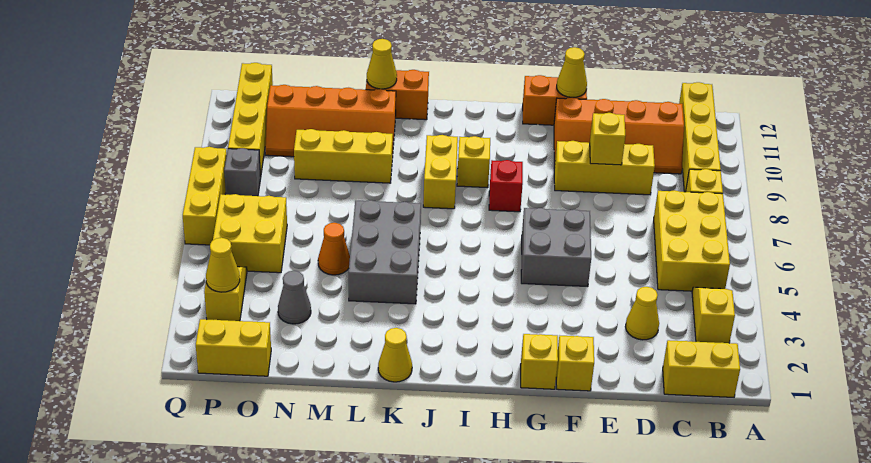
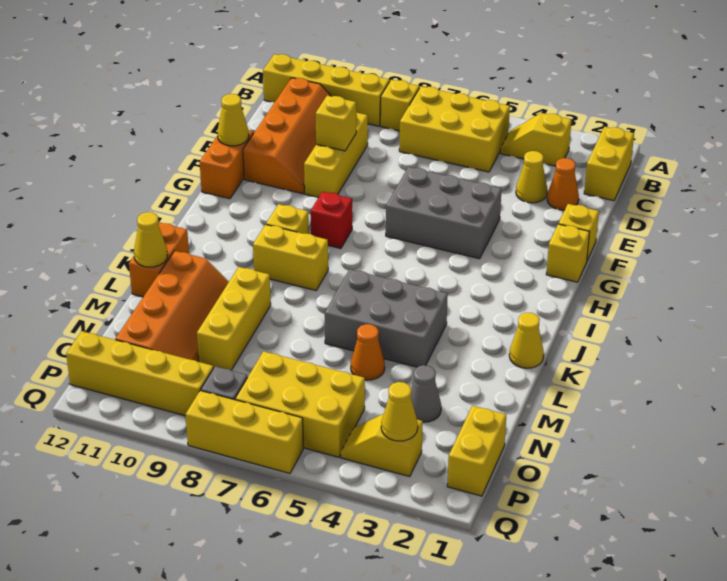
none -> orange 1x1 cone [547,158,579,210]
grey 2x2 brick [521,208,591,287] -> grey 2x3 brick [386,167,502,259]
yellow 2x2 brick [213,194,287,273] -> yellow 2x3 brick [235,351,365,457]

